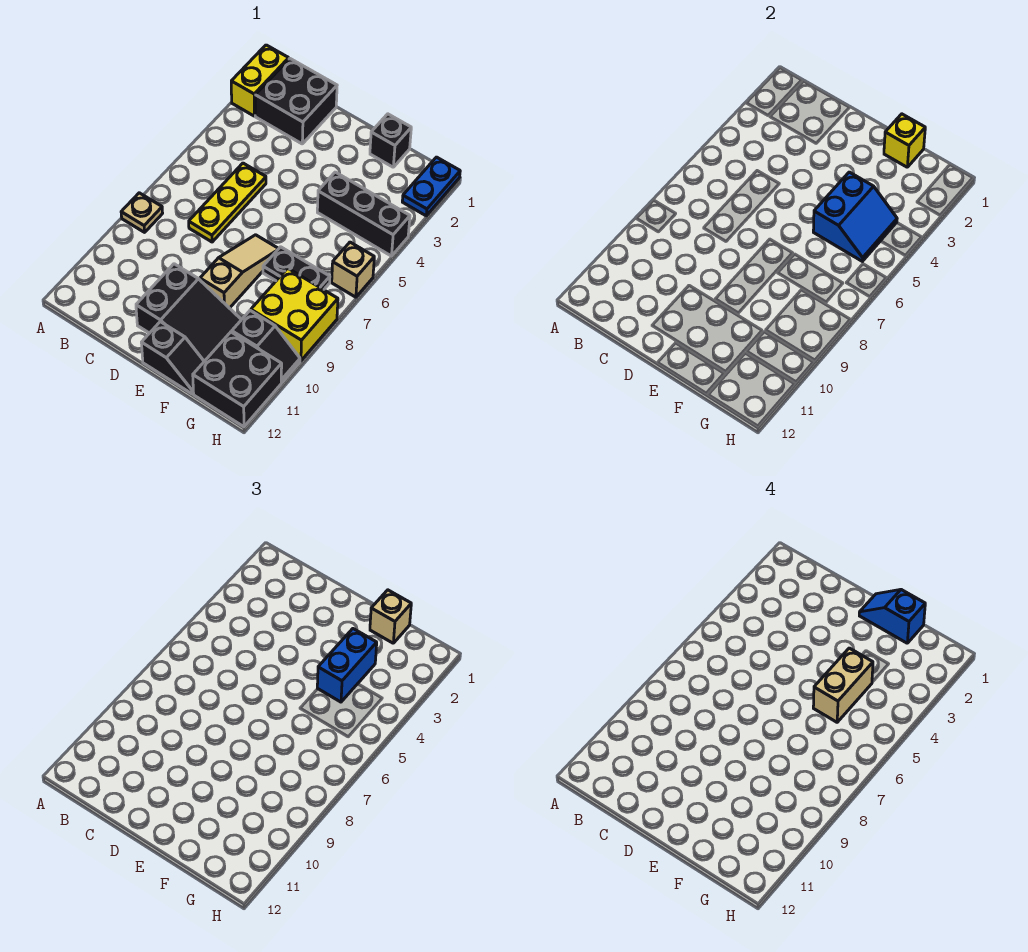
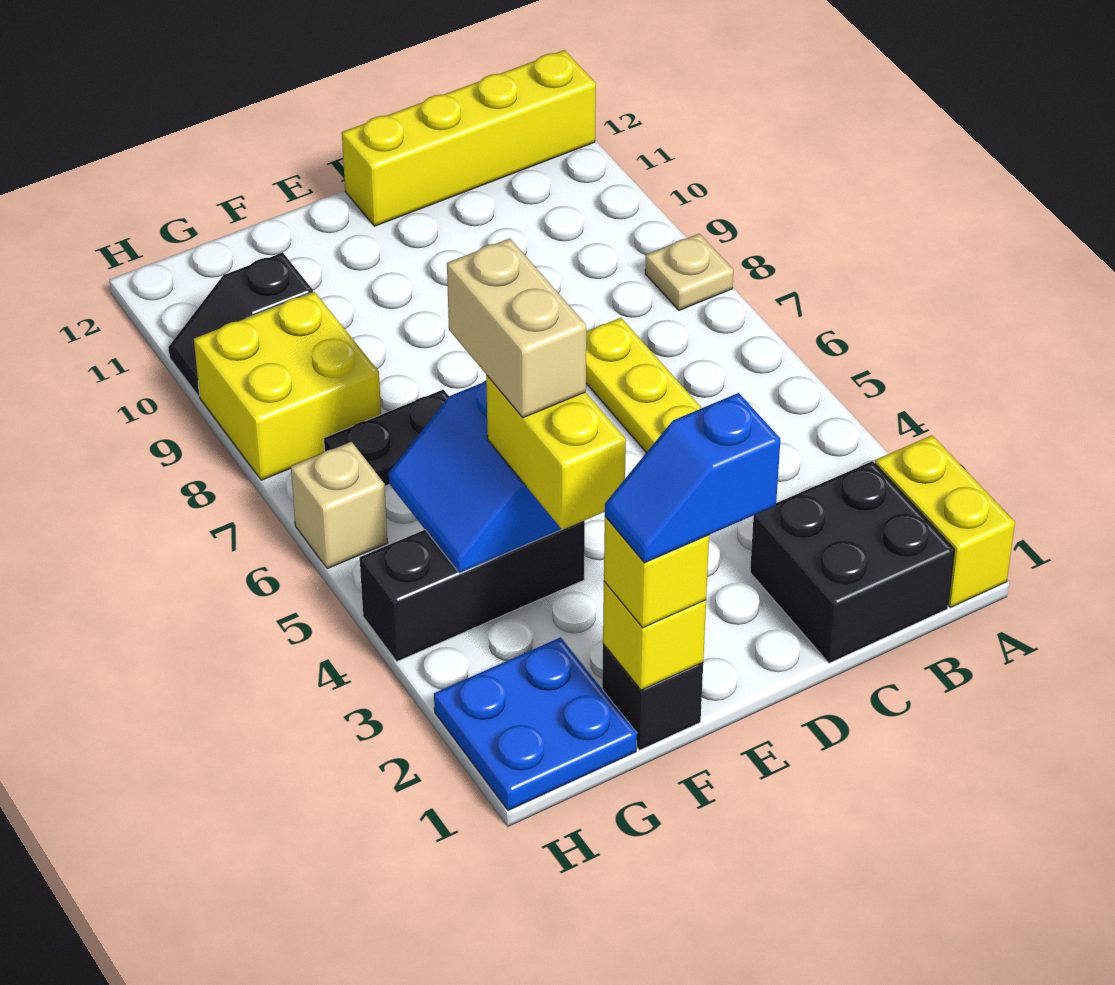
none -> yellow 1x4 brick [342,50,596,226]
black 2x3 slope [136,264,241,361] -> none
blue 1x2 slope [859,589,925,643] -> blue 1x2 slope turned to [605,393,780,563]
tan 1x3 slope [200,235,279,308] -> none
black 1x2 slope [141,322,204,394] -> none
tan 1x1 brick [370,590,411,643] -> yellow 1x1 brick [604,517,709,628]
blue 1x2 brick [317,629,377,702] -> yellow 1x2 brick [486,375,626,530]
black 2x2 brick [193,332,282,427] -> none
blue 1x2 plate [402,157,460,216] -> blue 2x2 plate [434,637,637,811]

